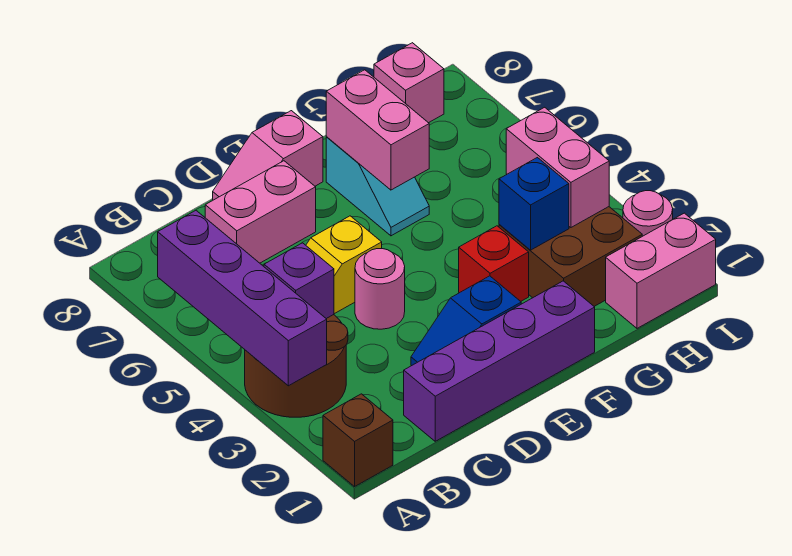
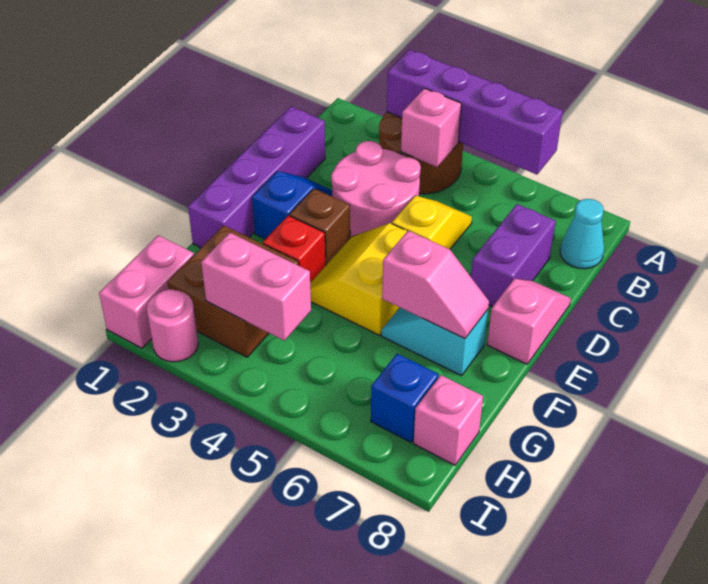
brown 1x1 brick [323,394,393,487] -> brown 1x1 brick moved to [289,189,350,265]
purple 1x1 brick [264,243,334,319] -> pink 1x1 brick [401,88,461,167]
none -> cyan 1x1 cone [560,199,604,269]
pink 1x2 brick [205,161,316,263] -> purple 1x2 brick [471,204,556,307]
pink 1x1 round brick [355,249,405,329] -> pink 2x2 round brick [331,141,421,238]
none -> yellow 2x2 slope [310,223,407,335]
pink 1x2 brick [326,70,429,190] -> pink 1x2 slope [382,231,489,339]
blue 1x1 brick [499,158,569,250] -> blue 1x1 brick moved to [371,354,439,442]

